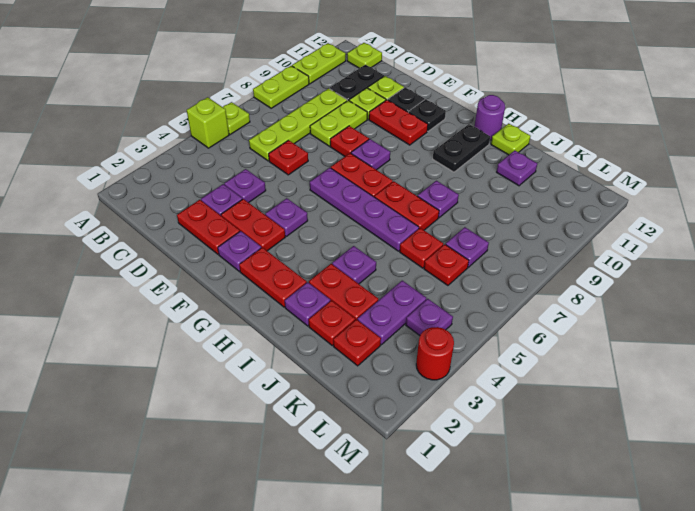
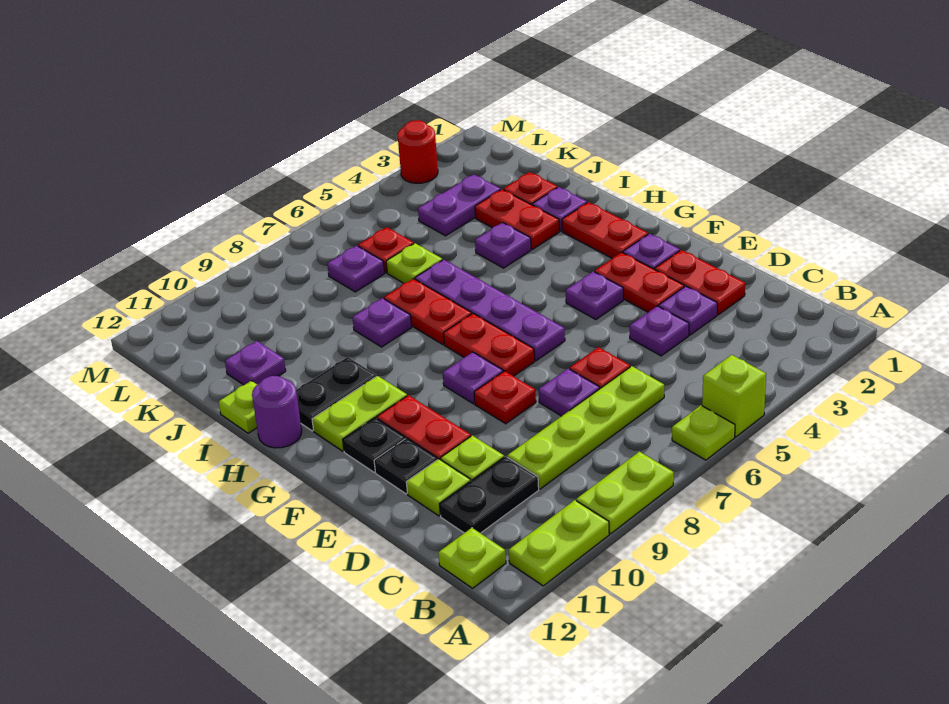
lime 1x2 plate [310,100,367,146] -> lime 1x2 plate moved to [312,376,407,451]
red 1x1 plate [400,228,443,268] -> lime 1x1 plate [386,243,442,283]
red 1x1 plate [333,319,381,366] -> none
purple 1x1 plate [406,299,453,336] -> purple 1x1 plate moved to [538,369,600,416]

